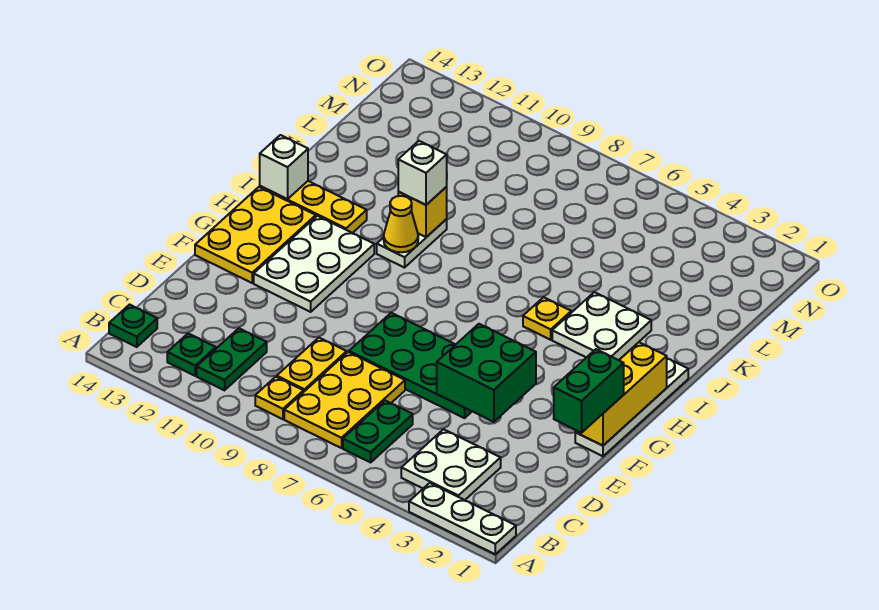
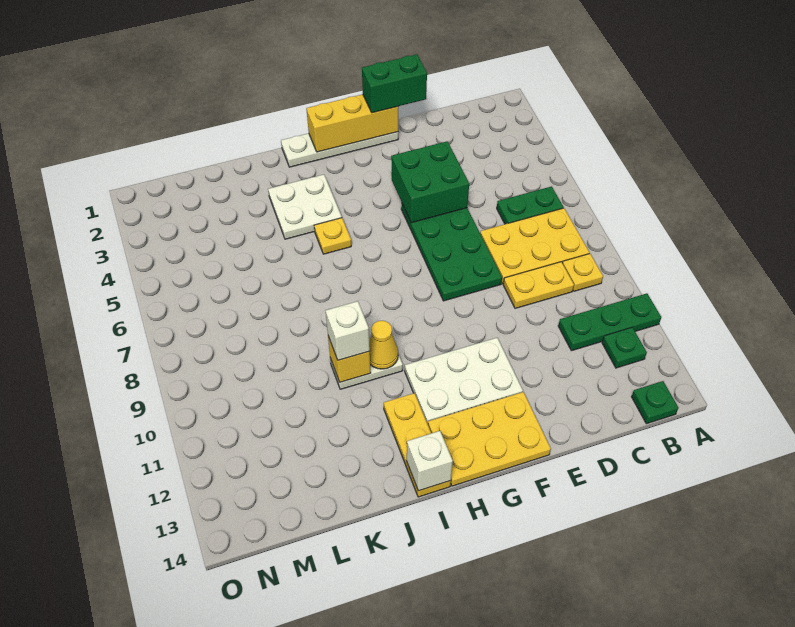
white 1x3 plate [409,483,516,554] -> none
white 2x2 plate [401,429,501,500] -> none
green 1x2 plate [197,328,267,390] -> green 1x3 plate [558,293,661,351]

